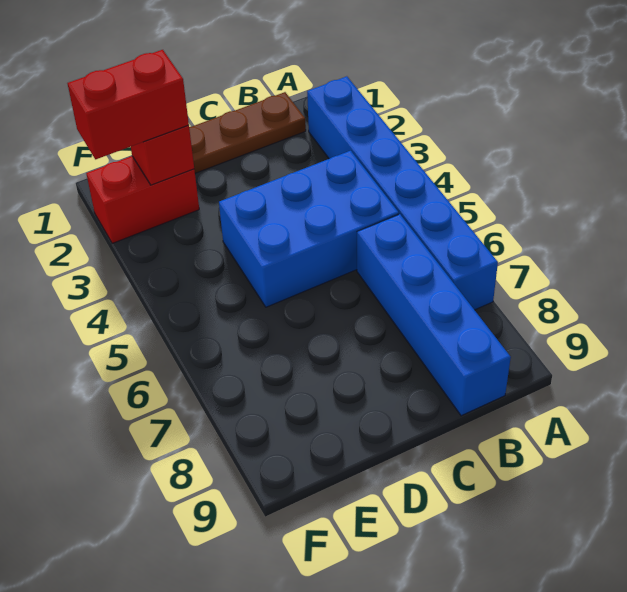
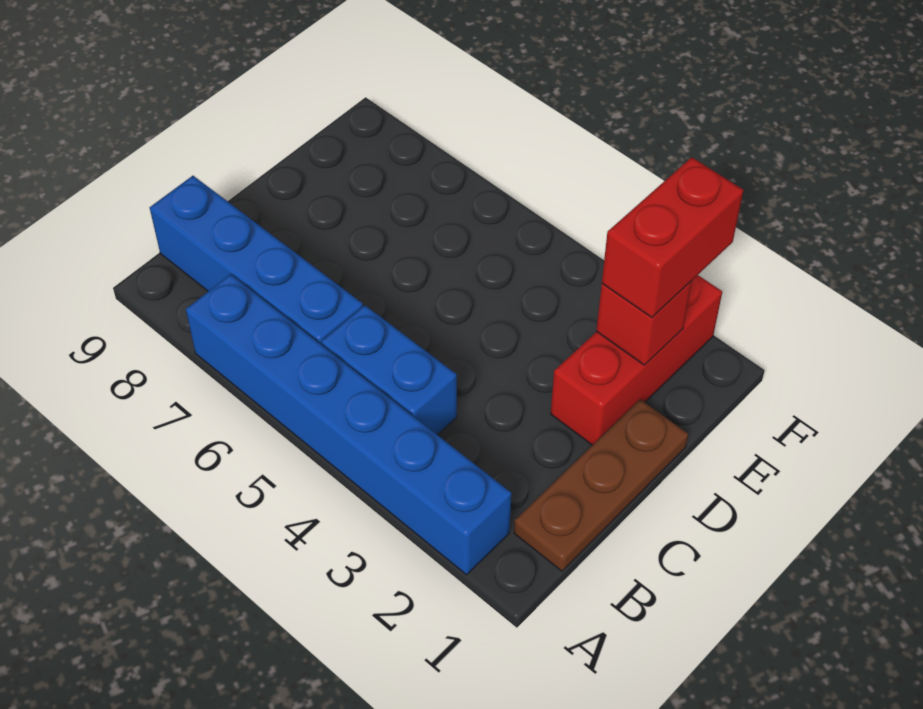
blue 2x3 brick [219,151,399,307] -> blue 1x2 brick [321,305,457,435]
red 1x2 brick [86,156,199,243] -> red 1x3 brick [551,275,722,445]

